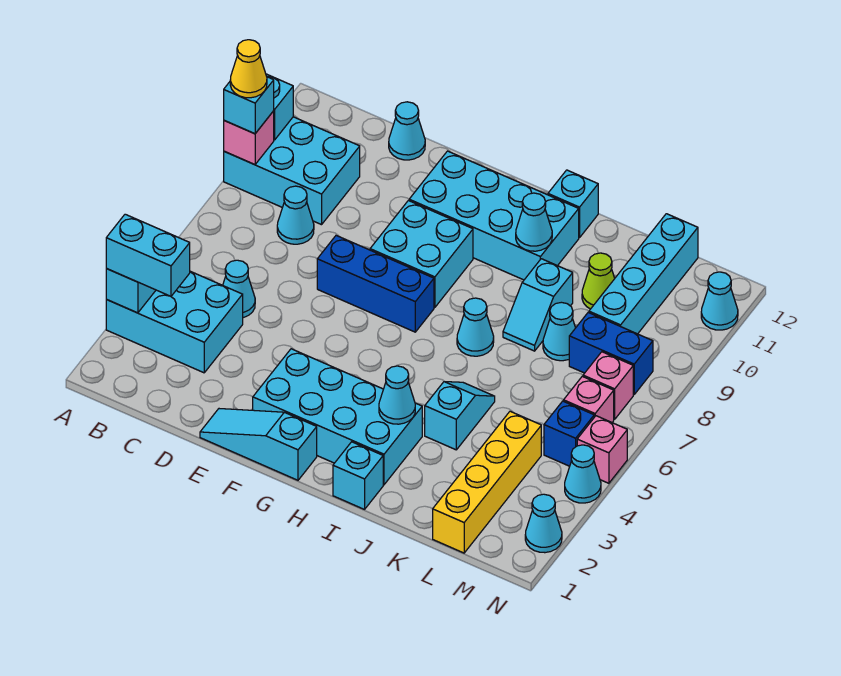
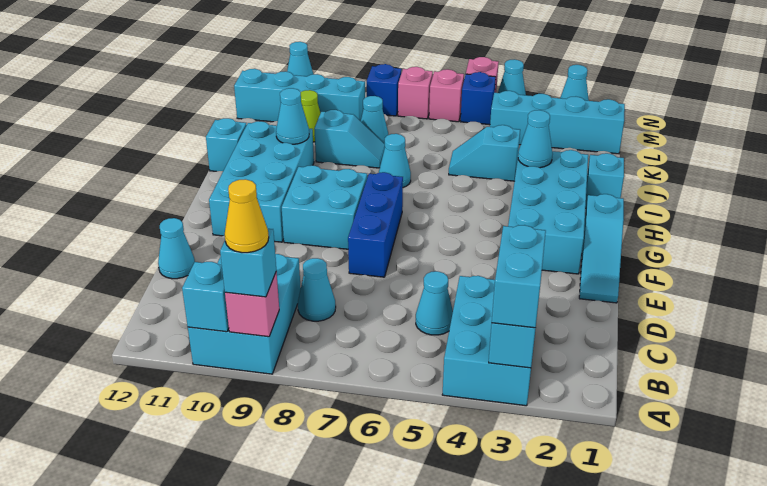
yellow 1x4 brick [433,411,541,553] -> cyan 1x4 brick [490,91,625,154]
blue 1x2 brick [569,313,653,395] -> blue 1x1 brick [367,64,402,116]

